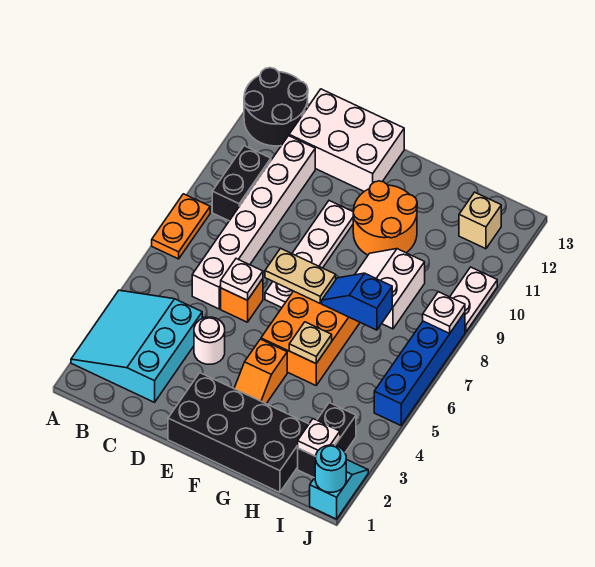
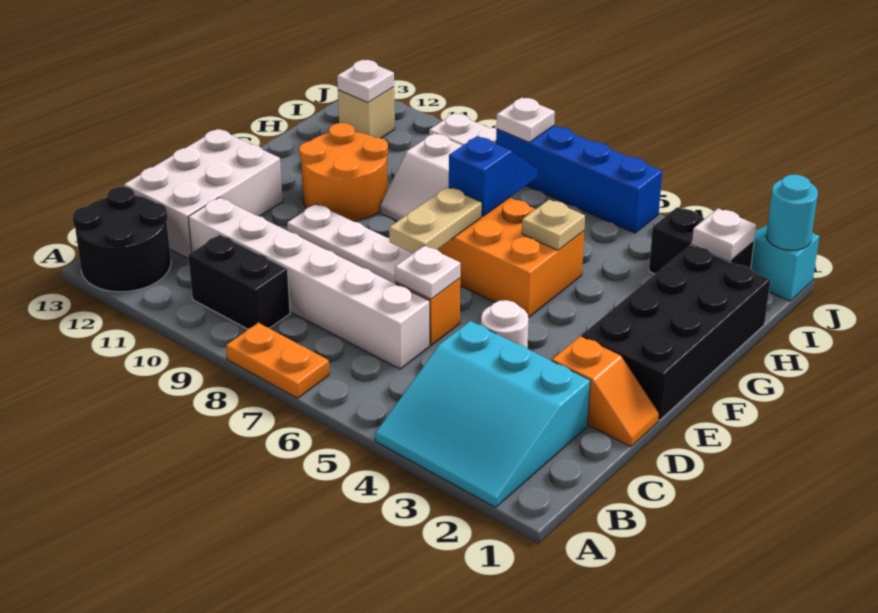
orange 1x2 slope [234,339,287,404] -> orange 1x2 slope moved to [552,336,659,447]
blue 1x2 slope [322,273,392,330] -> blue 1x2 slope turned to [449,136,537,216]
none -> white 1x1 plate [337,60,394,102]

